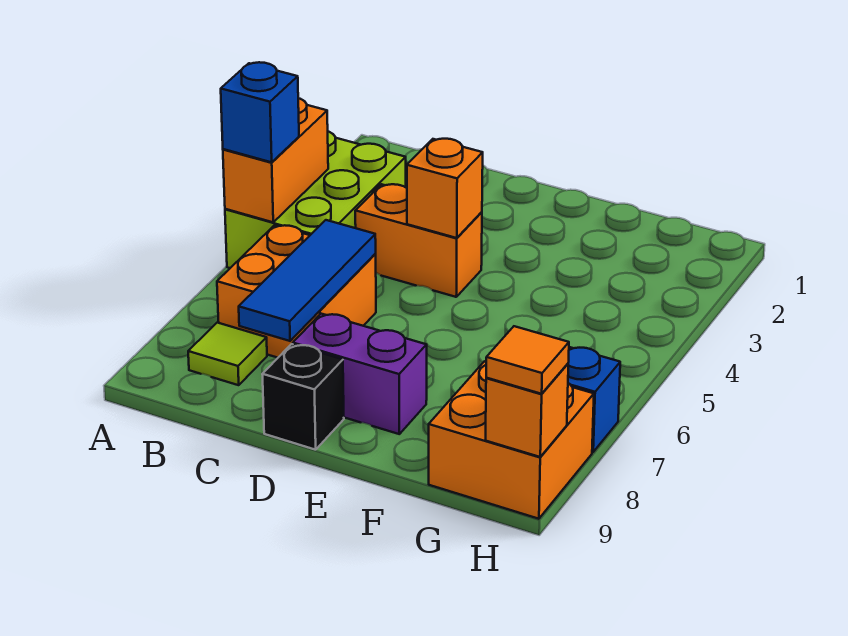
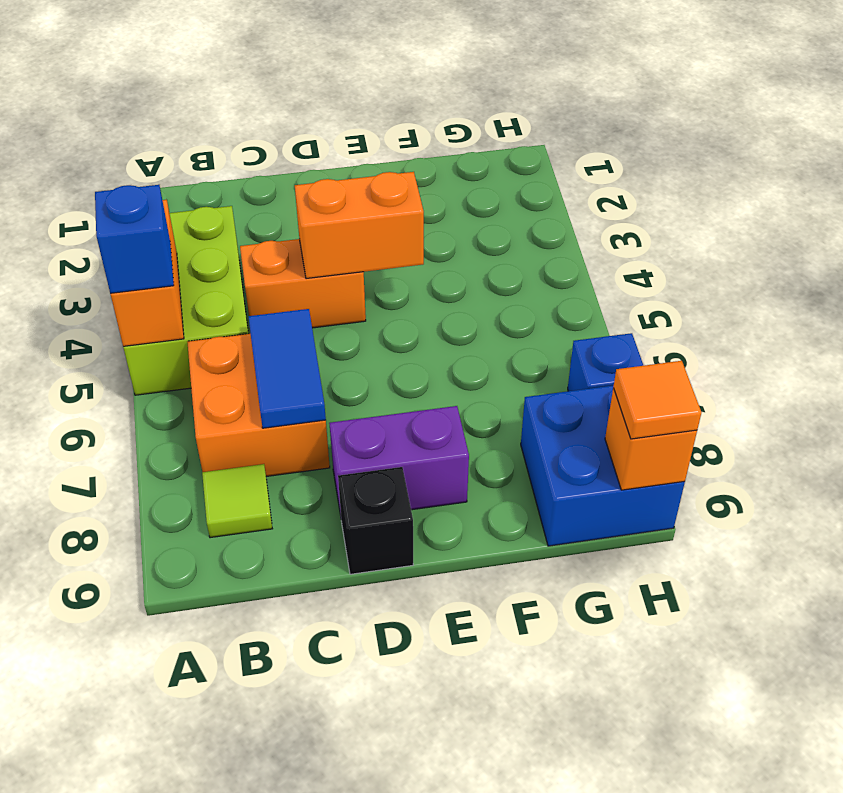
blue 1x3 tile [239,220,376,341] -> blue 1x2 tile [249,309,326,428]
orange 1x1 brick [407,139,483,238] -> orange 1x2 brick [295,172,424,279]
orange 2x2 brick [429,361,594,519] -> blue 2x2 brick [521,385,685,546]

